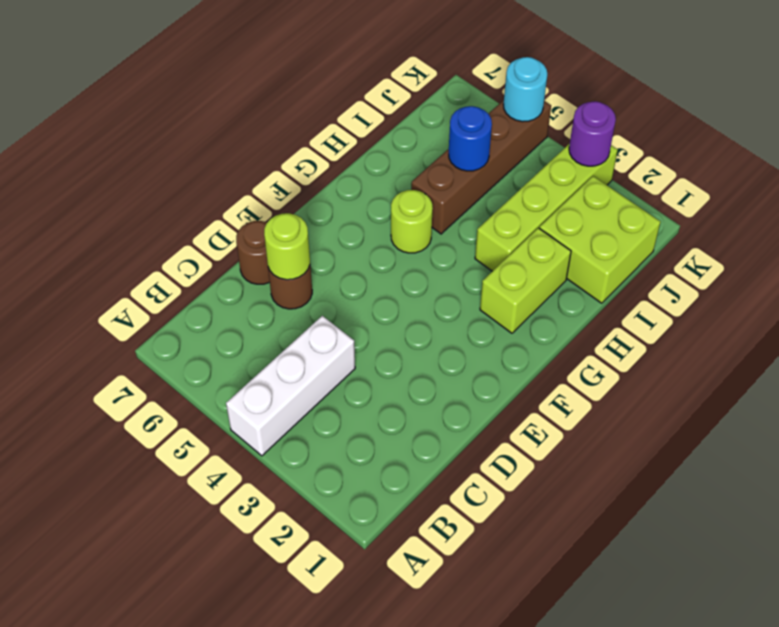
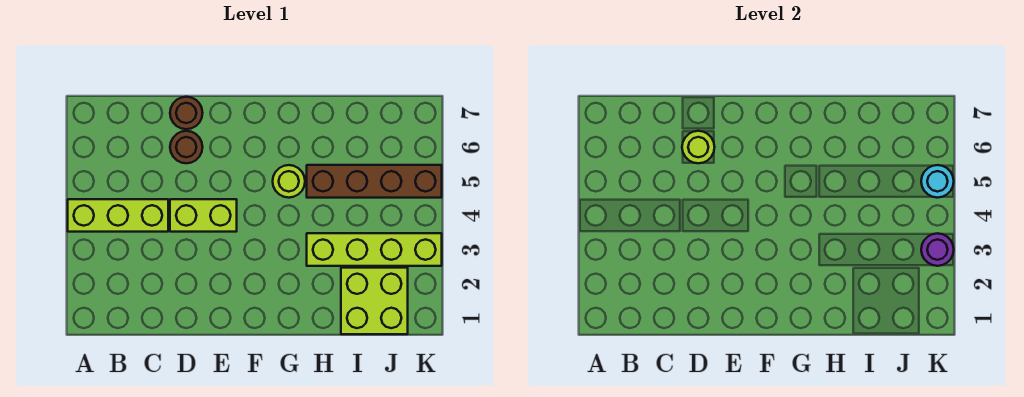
white 1x3 brick [226,316,355,456] -> lime 1x3 brick [68,199,168,232]
lime 1x2 brick [480,228,571,333] -> lime 1x2 brick moved to [170,199,237,232]
blue 1x1 round brick [449,106,492,171] -> none

